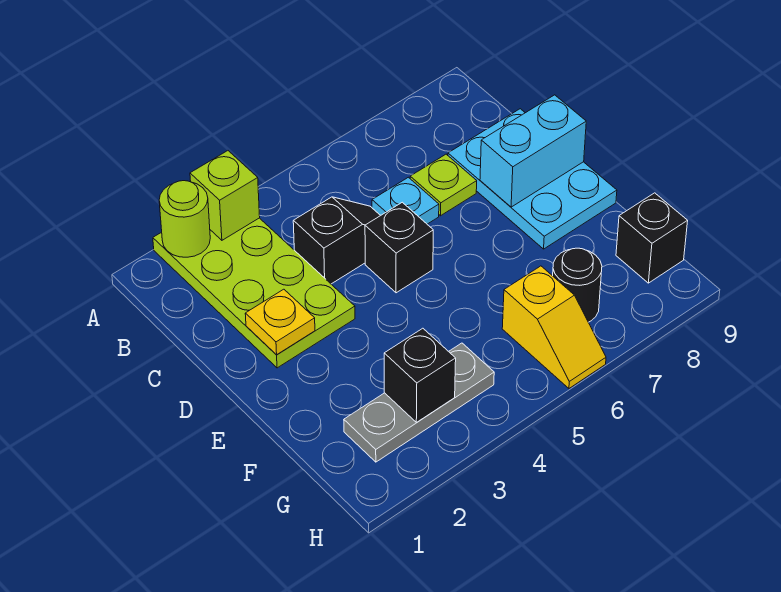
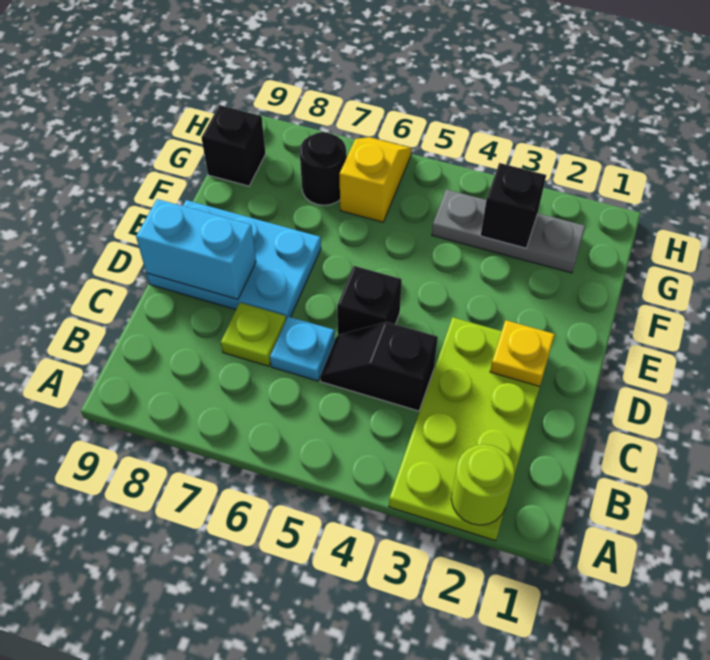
lime 1x1 brick [190,151,260,240] -> none
cyan 2x3 plate [448,109,617,249] -> cyan 2x3 plate turned to [147,200,321,319]

